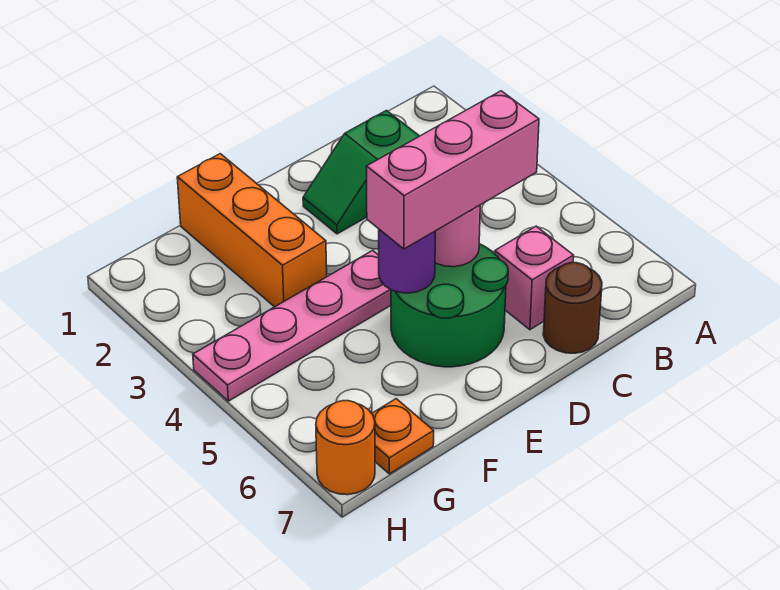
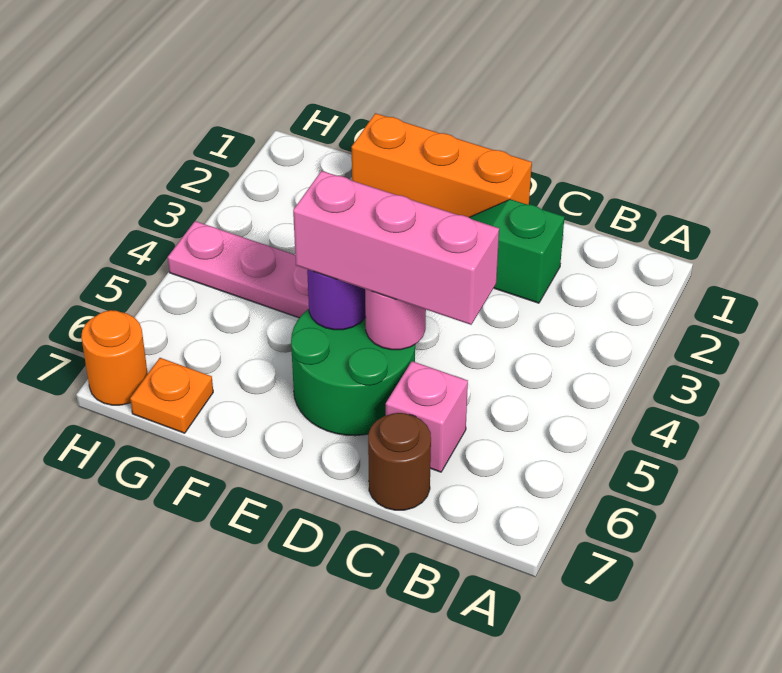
orange 1x3 brick [177,154,327,307] -> orange 1x3 brick turned to [352,113,532,217]

